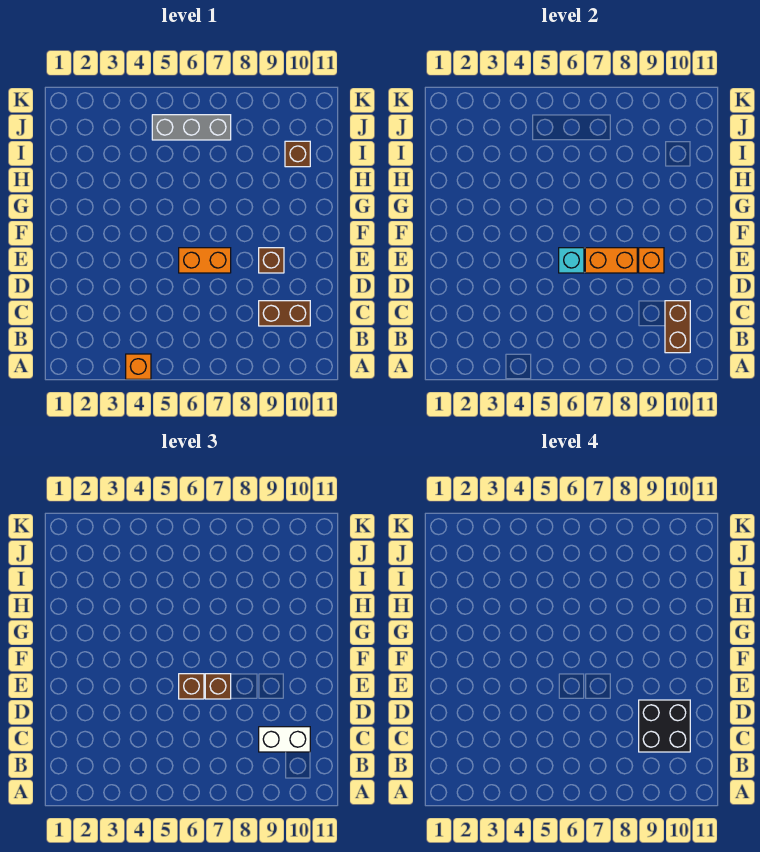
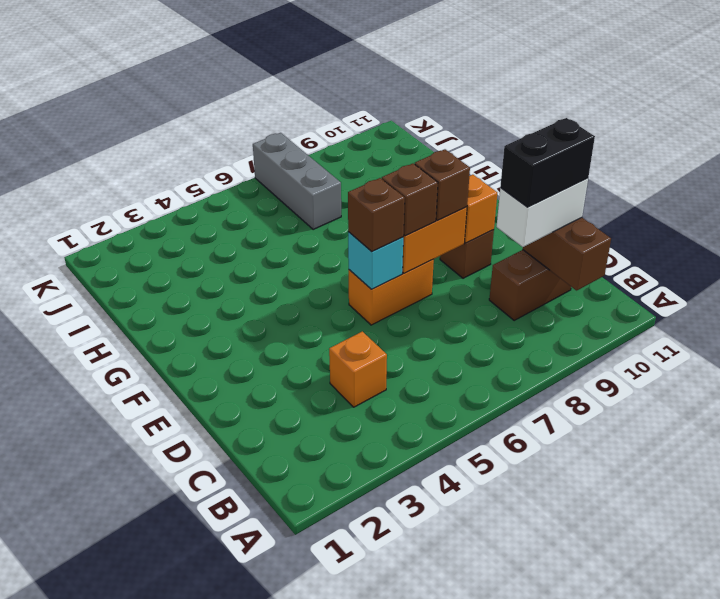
orange 1x1 brick [126,354,151,379] -> orange 1x1 brick moved to [329,331,387,407]
black 2x2 brick [639,700,690,752] -> black 1x2 brick [500,118,595,207]
brown 1x1 brick [285,141,310,167] -> brown 1x1 brick moved to [415,149,470,221]
grey 1x3 brick [152,115,231,140] -> grey 1x3 brick turned to [253,133,341,229]

